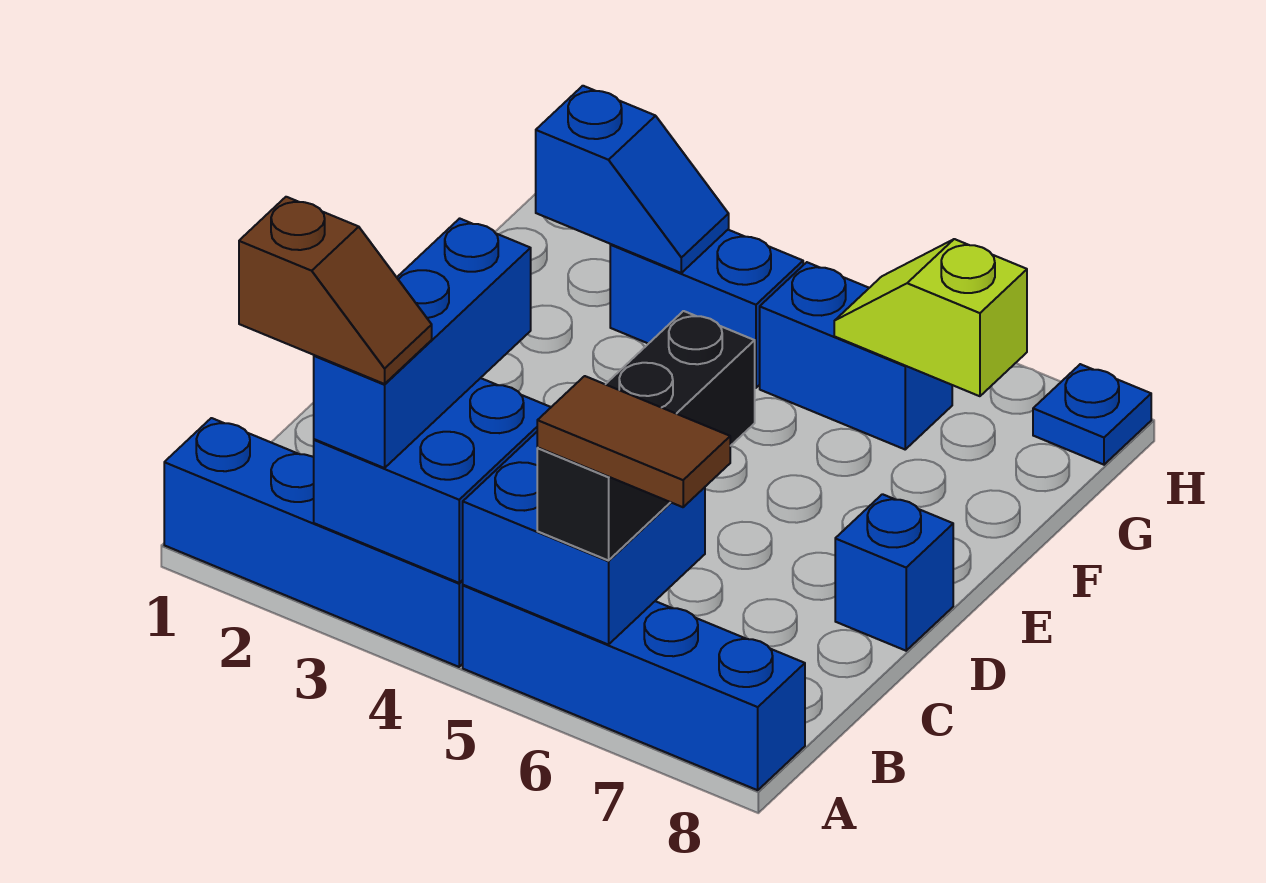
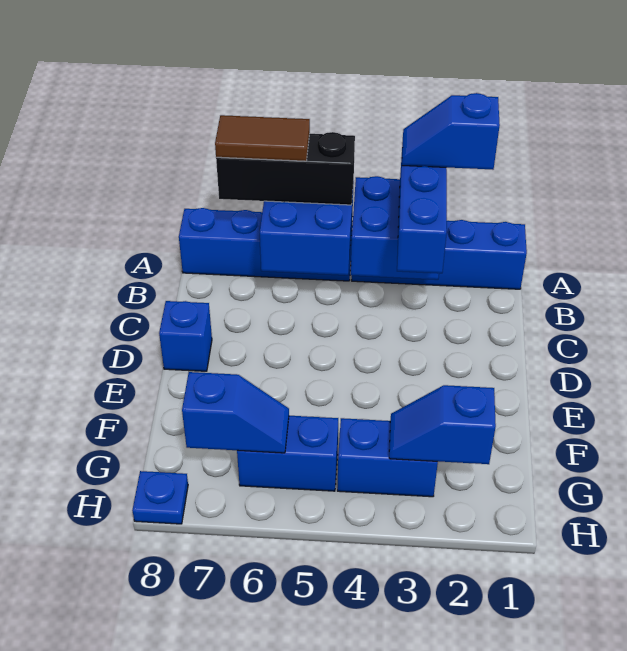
brown 1x2 slope [239,197,432,384] -> blue 1x2 slope [402,93,500,170]
black 1x3 brick [537,311,755,561] -> black 1x3 brick turned to [216,132,355,205]
lime 1x2 slope [834,239,1027,396] -> blue 1x2 slope [182,372,289,453]

